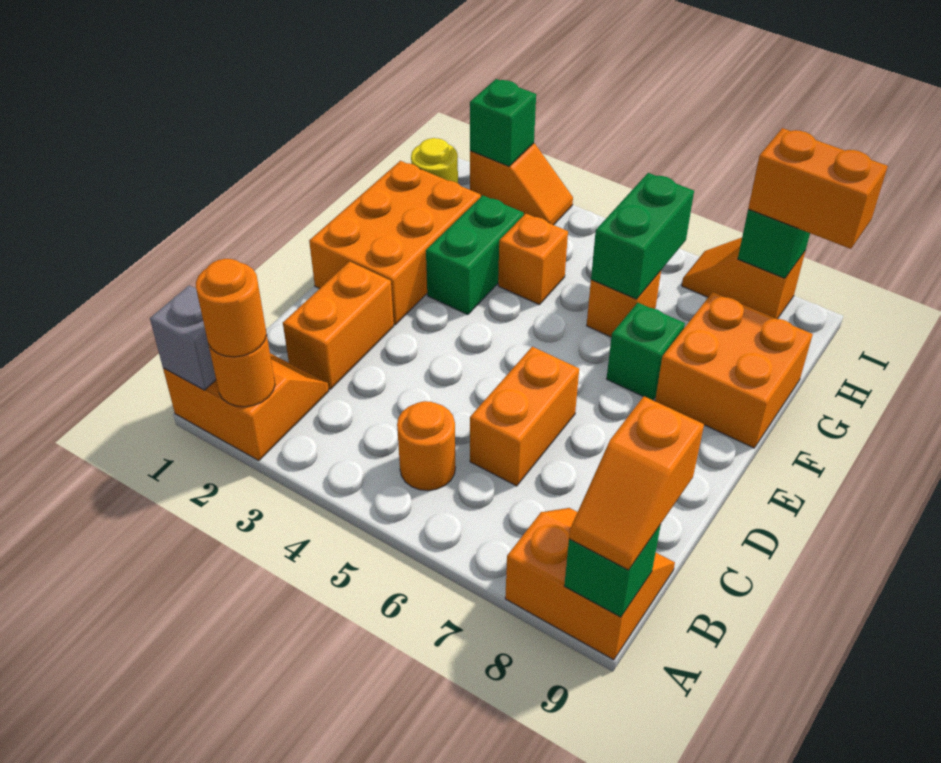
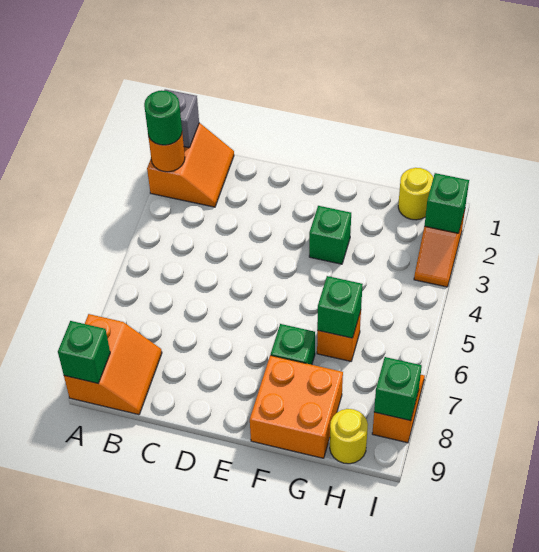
orange 1x1 round brick [196,259,267,357] -> green 1x1 round brick [144,91,182,145]
orange 1x2 slope [569,396,704,570] -> none
orange 1x1 round brick [397,401,456,491] -> none
orange 1x2 brick [283,261,394,389] -> none
orange 1x2 brick [470,347,579,486] -> none
orange 2x3 brick [309,161,481,325] -> none
green 1x2 brick [426,195,524,315] -> green 1x1 brick [309,206,351,264]
orange 1x1 brick [498,214,568,305] -> none
green 1x2 brick [591,173,694,299] -> green 1x1 brick [317,276,363,338]
none -> yellow 1x1 round brick [330,409,368,464]
orange 1x2 brick [748,128,888,249] -> none

